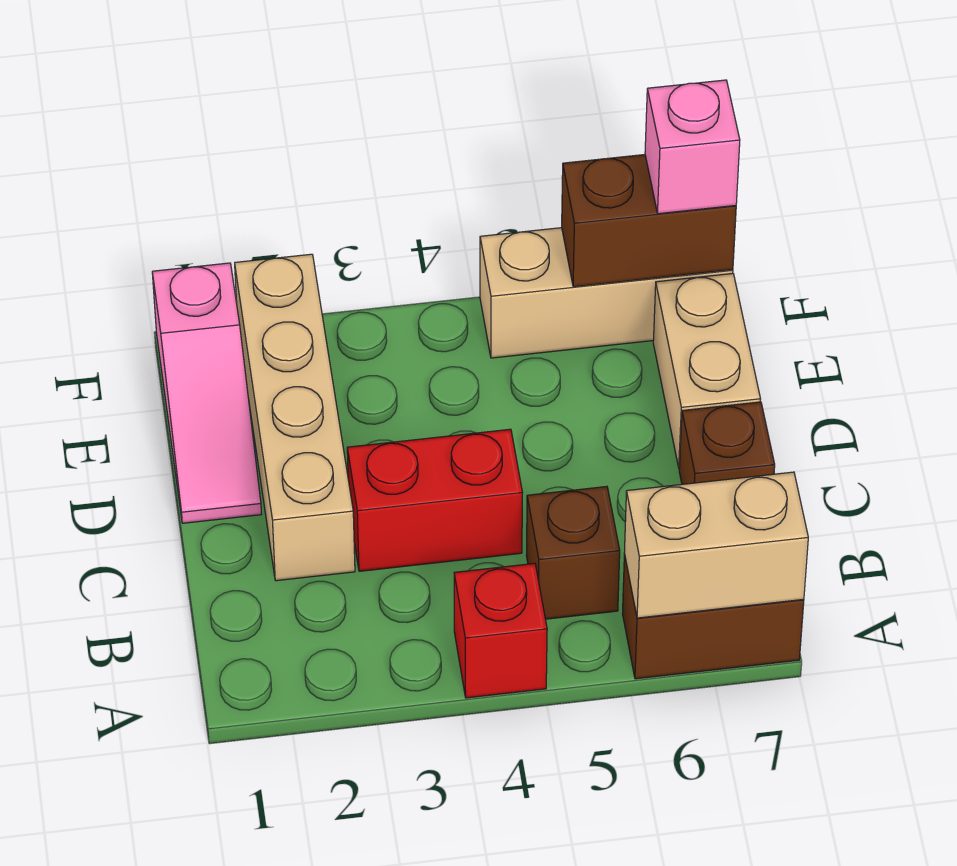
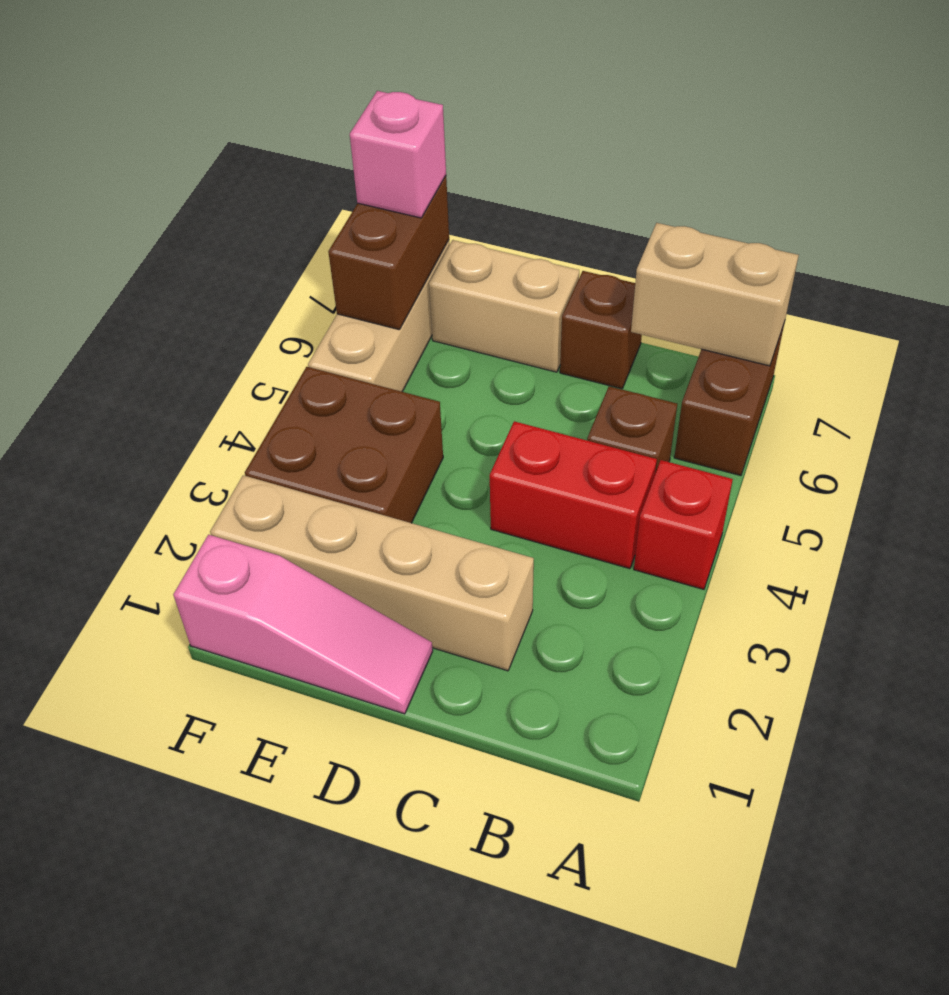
tan 1x2 brick [624,472,808,618] -> tan 1x2 brick turned to [631,223,799,366]
red 1x2 brick [347,429,522,571] -> red 1x2 brick turned to [490,421,657,569]
none -> brown 2x2 brick [245,367,443,523]

